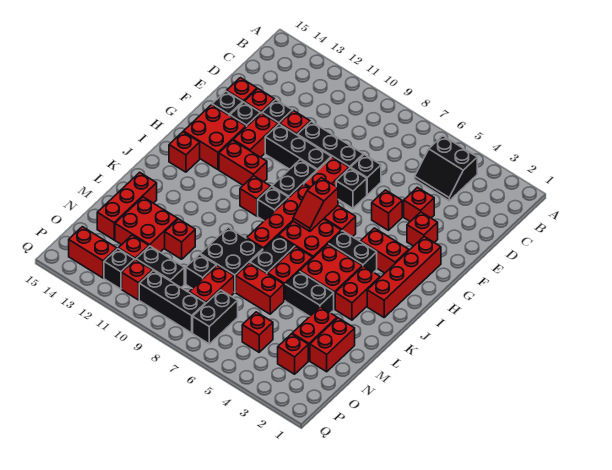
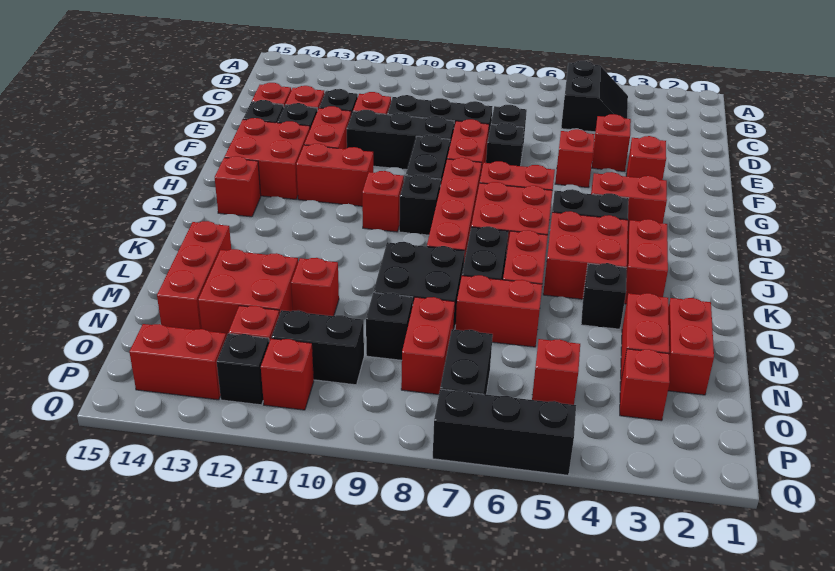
black 2x2 slope [415,136,477,201] -> black 2x2 slope turned to [561,61,628,132]
red 1x4 brick [367,237,441,317] -> none
red 1x2 slope [293,178,338,231] -> none
black 1x2 brick [285,271,334,316] -> black 1x1 brick [581,263,627,329]
black 1x3 brick [139,271,205,333] -> black 1x3 brick moved to [433,389,576,475]

